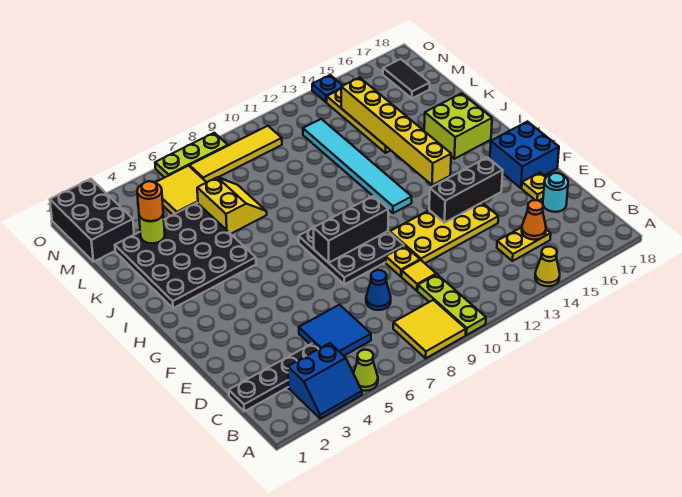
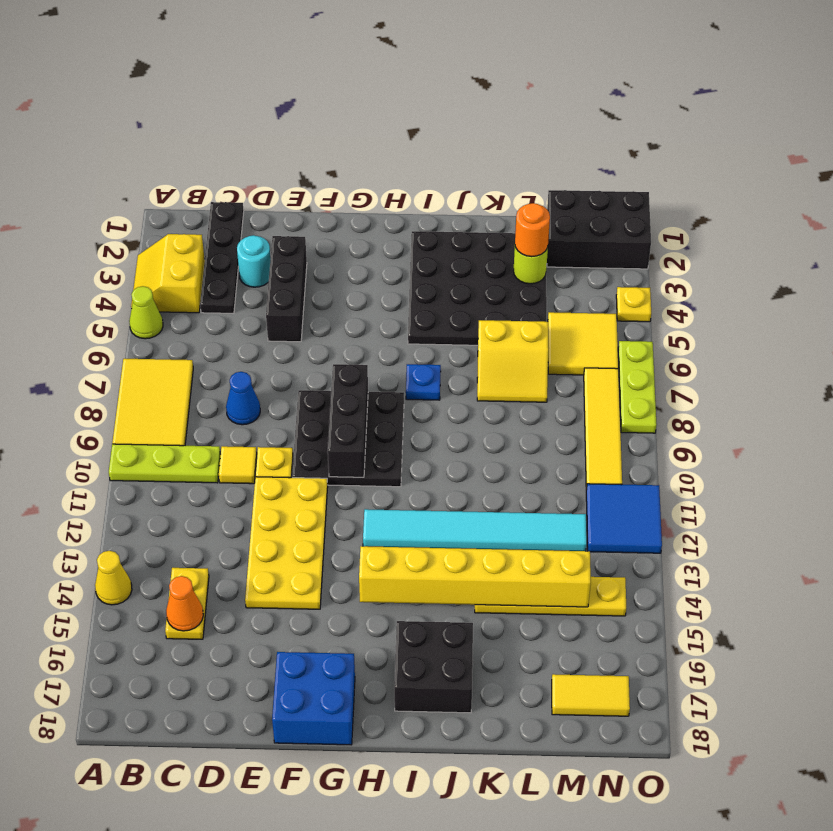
blue 2x2 slope [288,343,362,419] -> yellow 2x2 slope [131,234,205,313]
yellow 2x2 tile [393,300,466,358] -> yellow 2x3 tile [112,359,193,446]
blue 2x2 tile [299,305,371,356] -> blue 2x2 tile moved to [586,484,662,553]
cyan 1x1 round brick [543,173,568,212] -> cyan 1x1 round brick moved to [237,235,271,287]
yellow 1x1 plate [522,172,546,201] -> yellow 1x1 plate moved to [616,287,651,322]
black 1x3 brick [429,157,503,223] -> black 1x3 brick moved to [266,236,307,342]
lime 2x2 brick [424,93,492,159] -> black 2x2 brick [394,621,473,713]
black 1x2 tile [383,59,430,98] -> yellow 1x2 tile [552,674,630,716]
blue 1x1 plate [312,75,343,102] -> blue 1x1 plate moved to [406,364,441,400]

